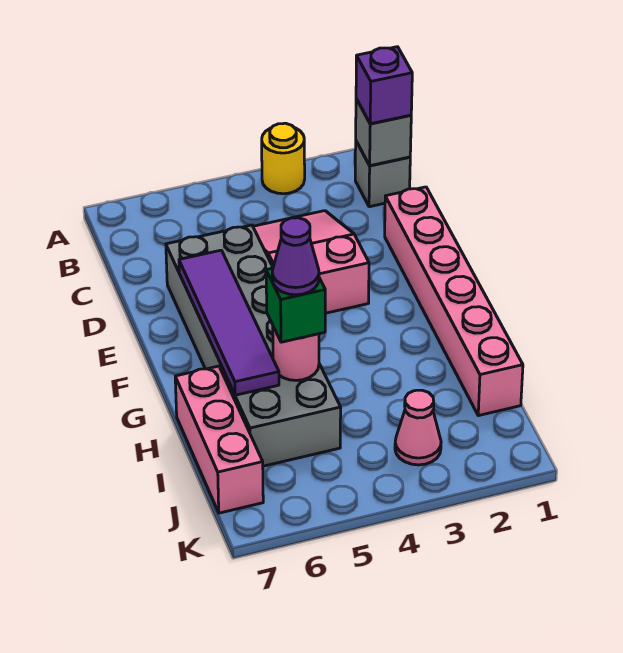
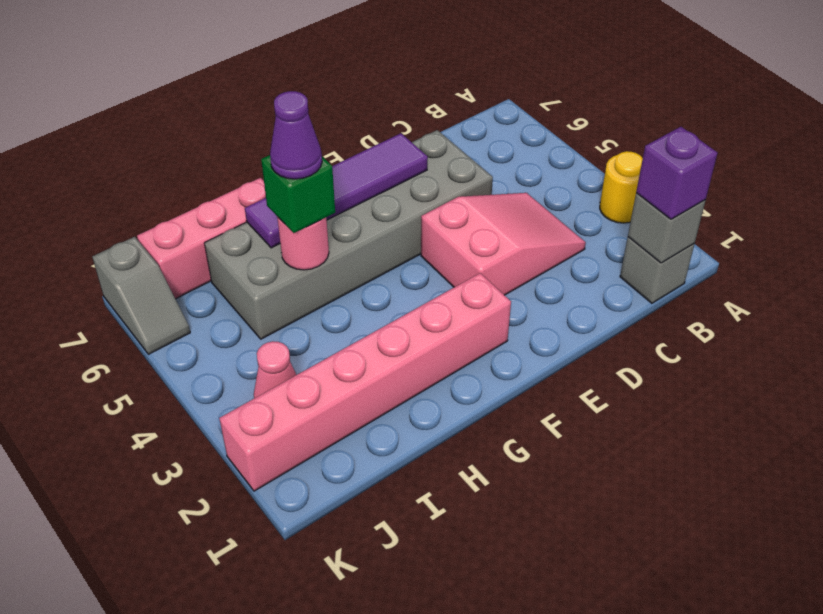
pink 1x6 brick [385,187,523,416] -> pink 1x6 brick moved to [219,273,511,491]
none -> grey 1x2 slope [92,237,190,354]

